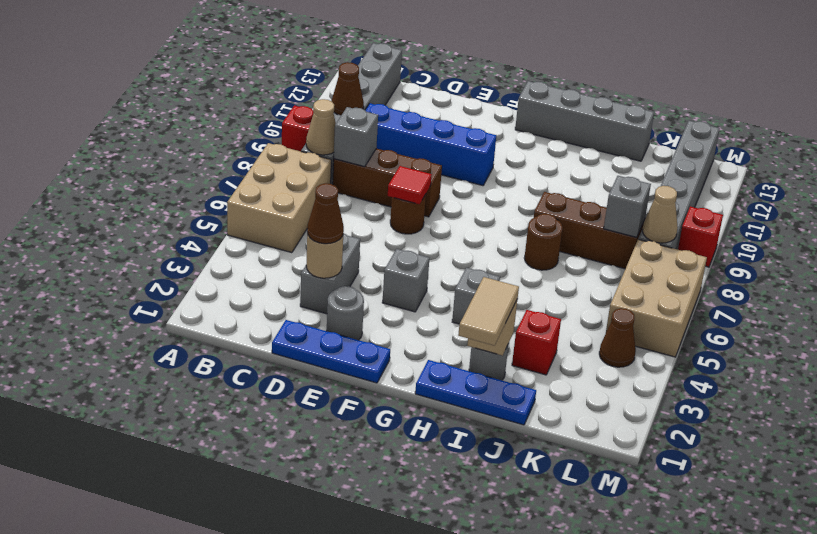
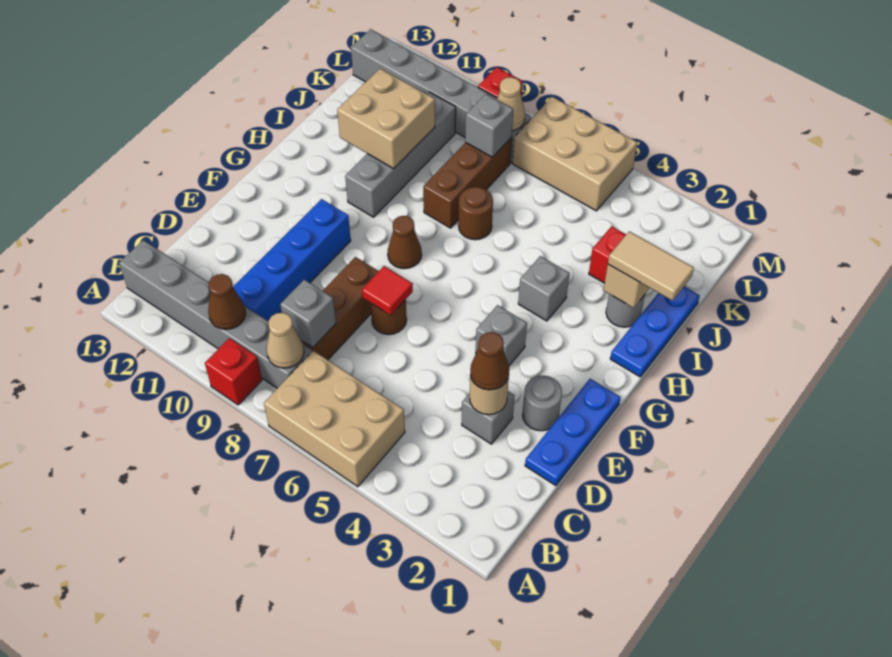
grey 1x2 brick [300,233,360,314] -> grey 1x1 brick [462,391,515,444]
grey 1x4 brick [515,81,654,161] -> grey 1x4 brick moved to [345,92,456,217]
none -> tan 2x2 brick [337,69,435,169]
brown 1x1 cone [599,308,636,367] -> brown 1x1 cone moved to [388,216,422,269]

